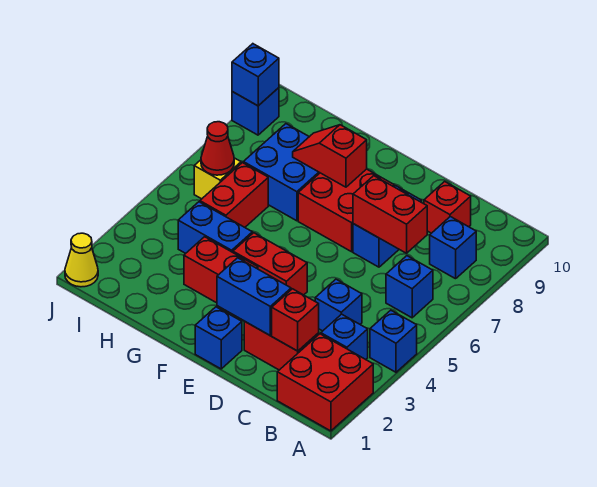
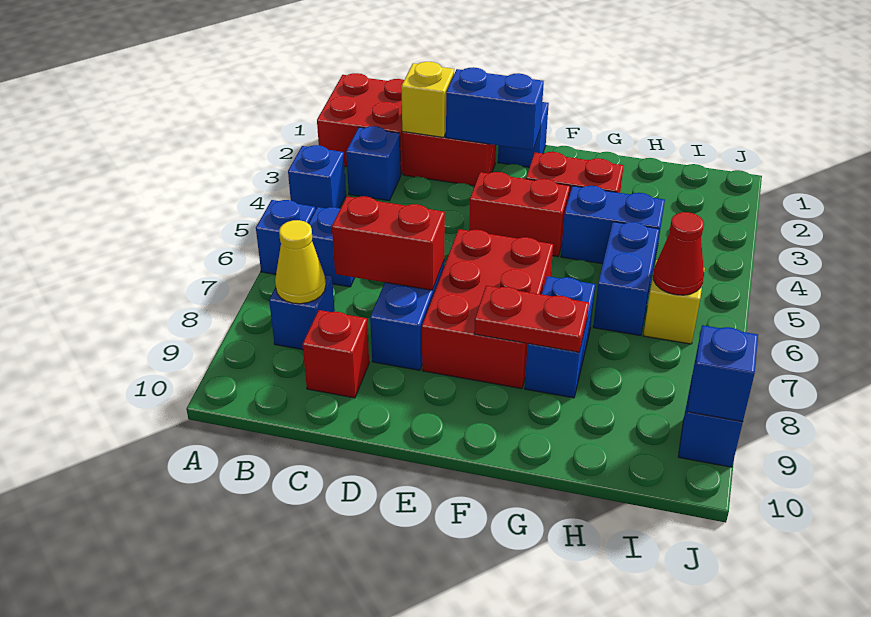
red 1x1 brick [272,289,319,351] -> yellow 1x1 brick [401,62,454,138]
blue 1x1 brick [315,279,362,331] -> blue 1x1 brick moved to [256,200,315,274]
red 2x2 brick [298,169,394,252] -> red 2x3 brick [422,229,553,389]
red 1x2 slope [293,125,367,187] -> red 1x2 plate [474,286,589,352]
blue 2x2 brick [243,124,320,221] -> blue 1x2 brick [525,276,595,398]
red 1x2 brick [200,163,268,227] -> blue 1x2 brick [593,222,659,336]
yellow 1x1 cone [65,233,98,287] -> yellow 1x1 cone moved to [275,220,326,304]

